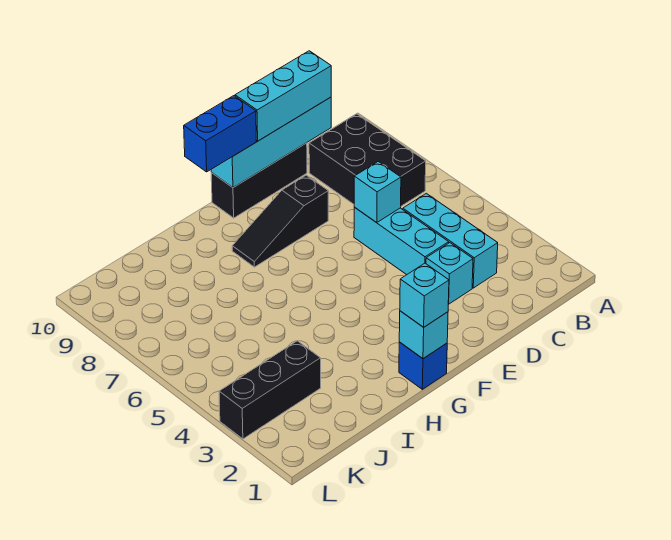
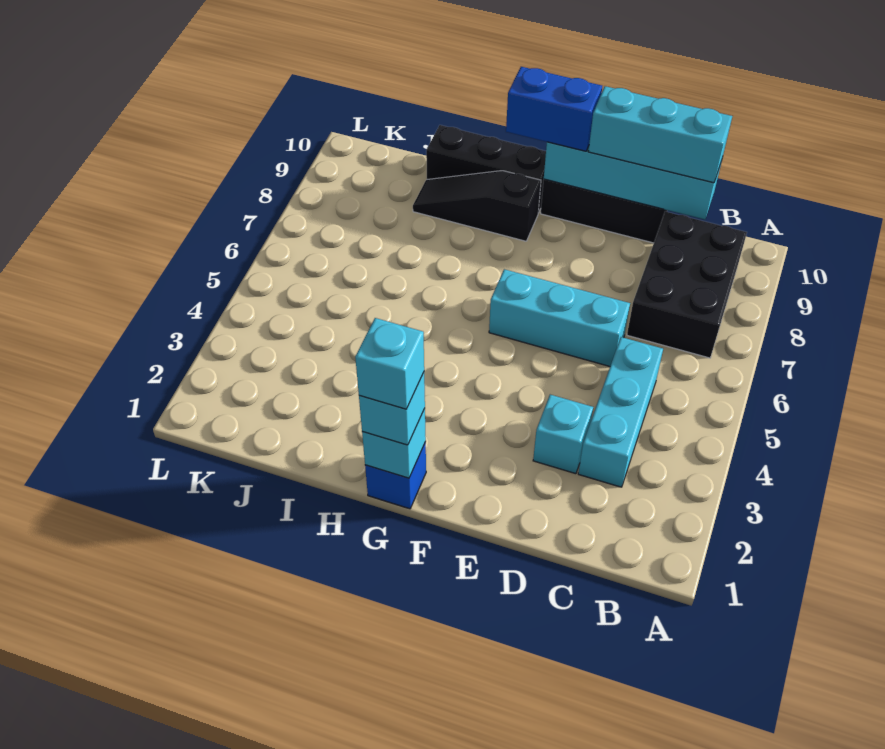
cyan 1x3 brick [354,207,449,275] -> cyan 1x3 brick turned to [489,269,630,366]
cyan 1x1 brick [354,162,401,223] -> cyan 1x1 brick moved to [355,318,424,409]
black 1x3 slope [232,175,328,267] -> black 1x3 slope moved to [413,171,541,241]
black 1x3 brick [219,341,321,439] -> black 1x3 brick moved to [426,125,546,213]

